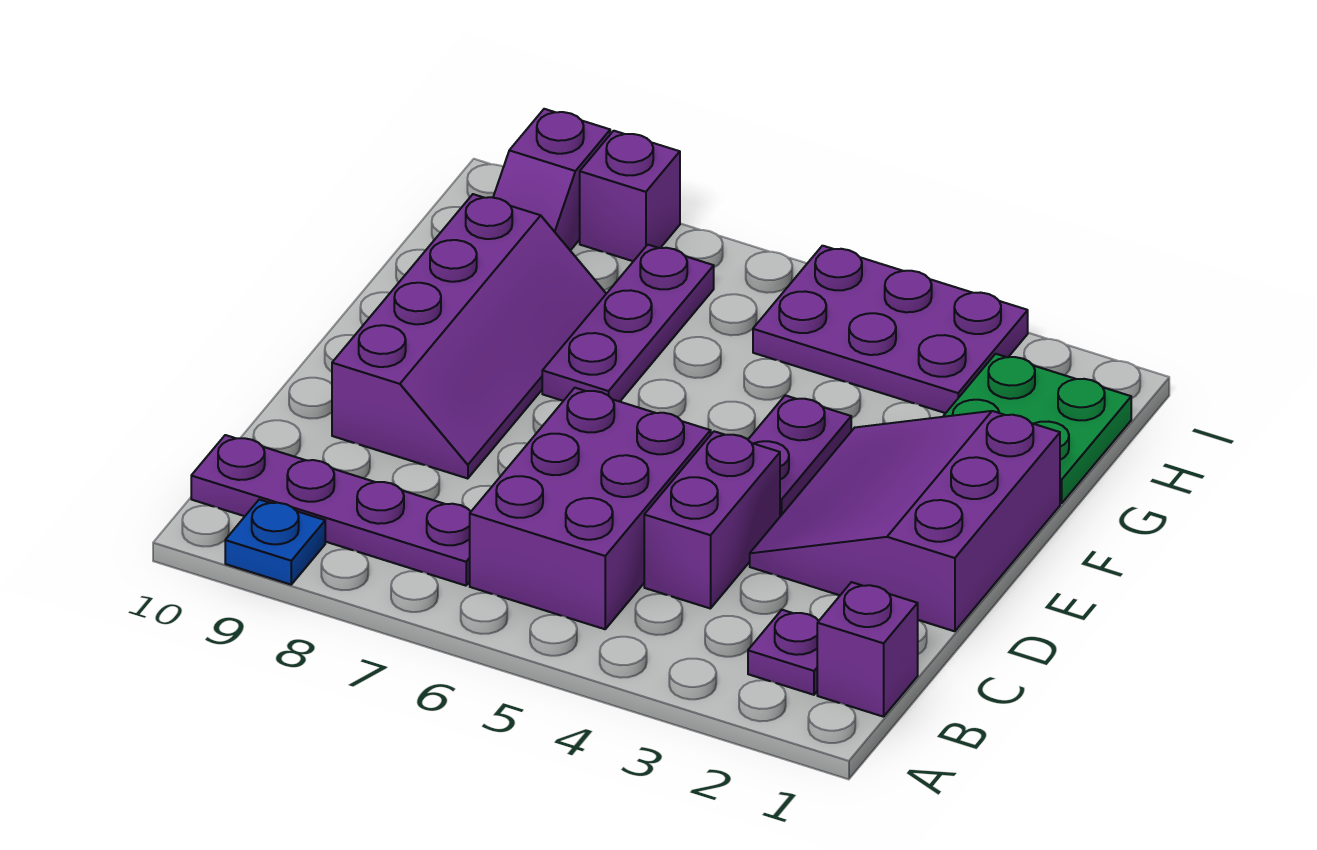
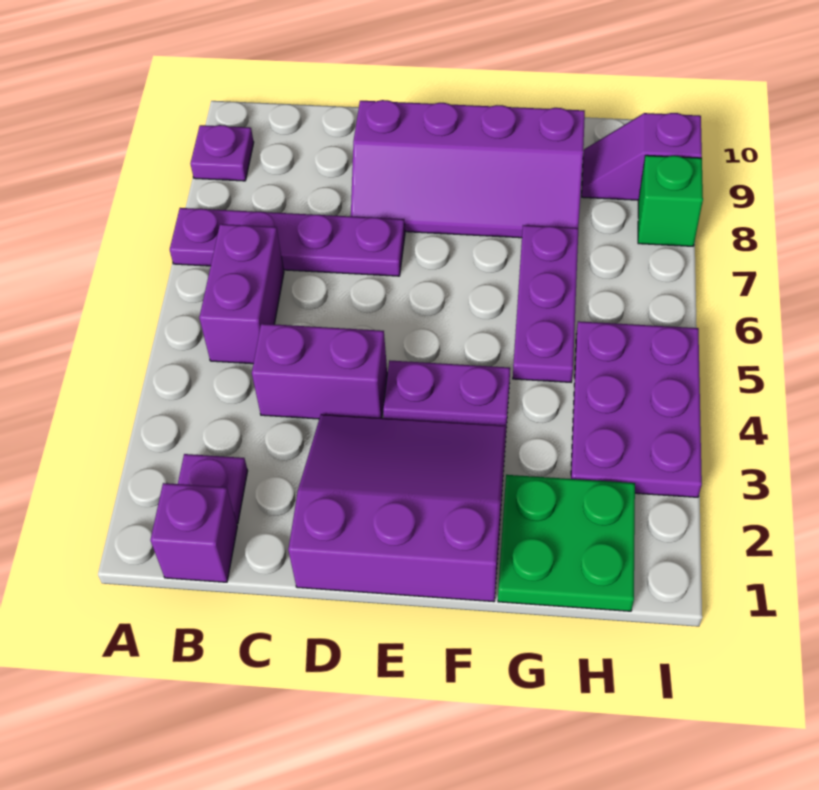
blue 1x1 plate [225,500,325,584] -> purple 1x1 plate [191,125,254,181]
purple 2x3 brick [470,388,711,629] -> purple 1x2 brick [199,224,284,364]
purple 1x4 plate [191,435,471,586] -> purple 1x4 plate turned to [170,208,405,276]
purple 1x3 plate [542,245,714,402] -> purple 1x3 plate turned to [513,225,578,382]
purple 1x1 brick [580,131,680,261] -> green 1x1 brick [638,155,703,246]

